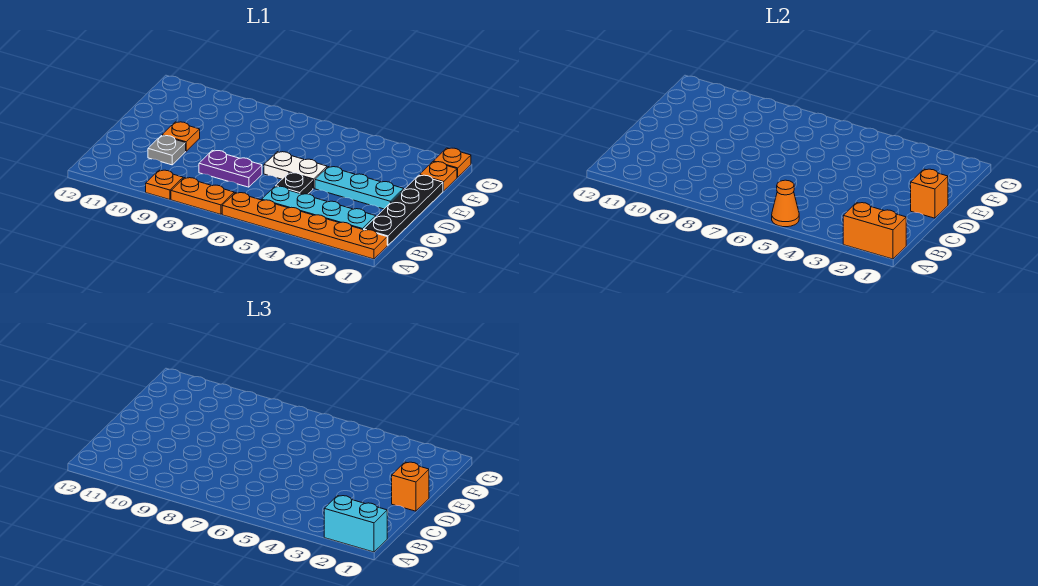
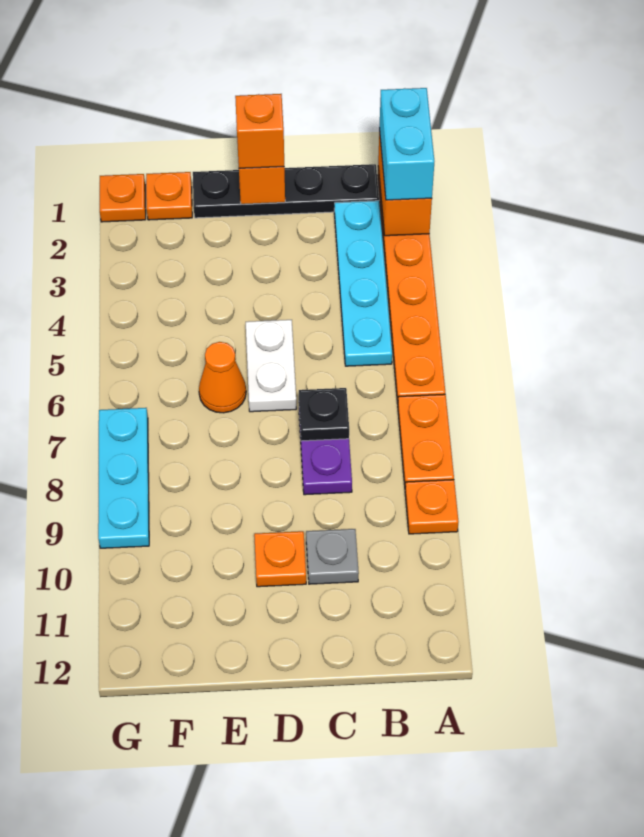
orange 1x1 cone [772,180,799,227] -> orange 1x1 cone moved to [199,342,246,413]
black 1x1 plate [276,173,313,194] -> black 1x1 plate moved to [299,388,349,441]
cyan 1x3 plate [315,167,404,209] -> cyan 1x3 plate moved to [98,408,149,548]

